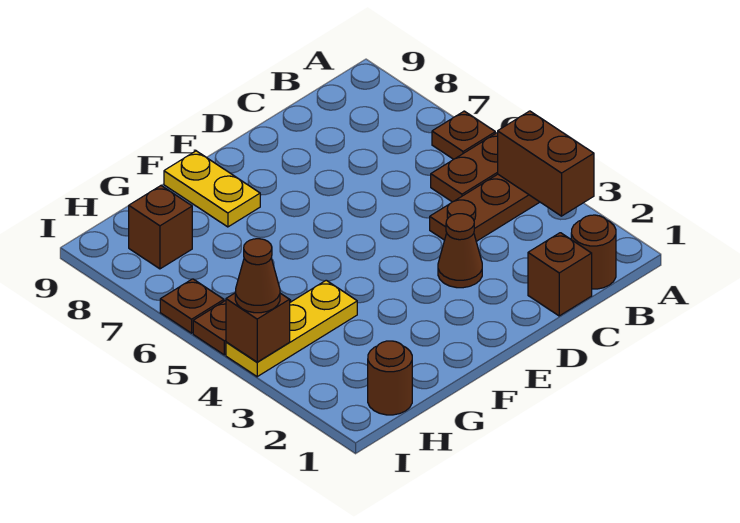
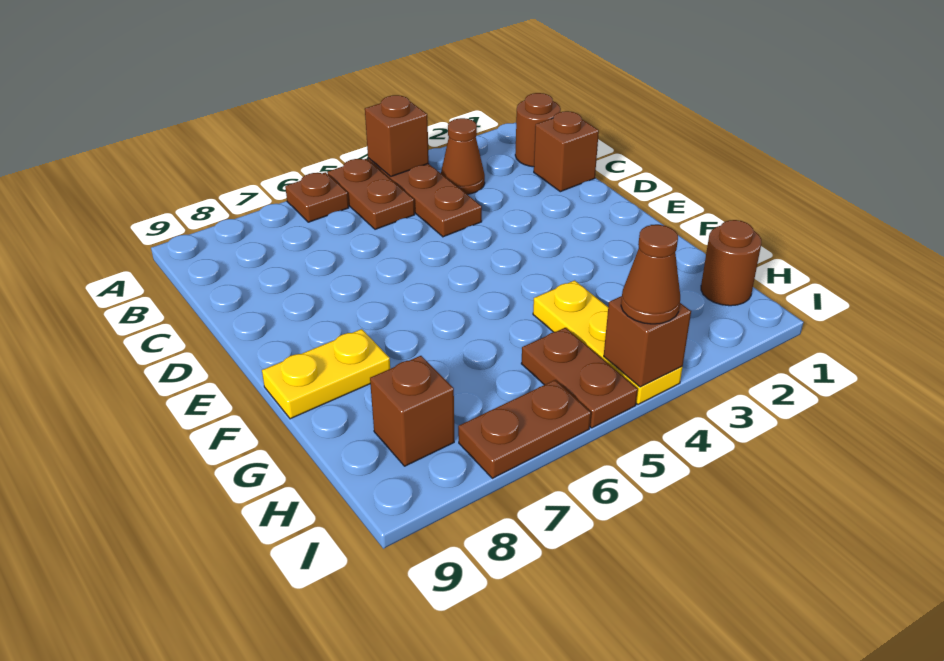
brown 1x2 brick [498,111,594,216] -> brown 1x1 brick [365,95,429,176]
brown 1x1 cone [438,214,482,288] -> brown 1x1 cone moved to [441,118,485,194]
brown 1x1 plate [160,279,224,333] -> brown 1x2 plate [458,380,591,478]

